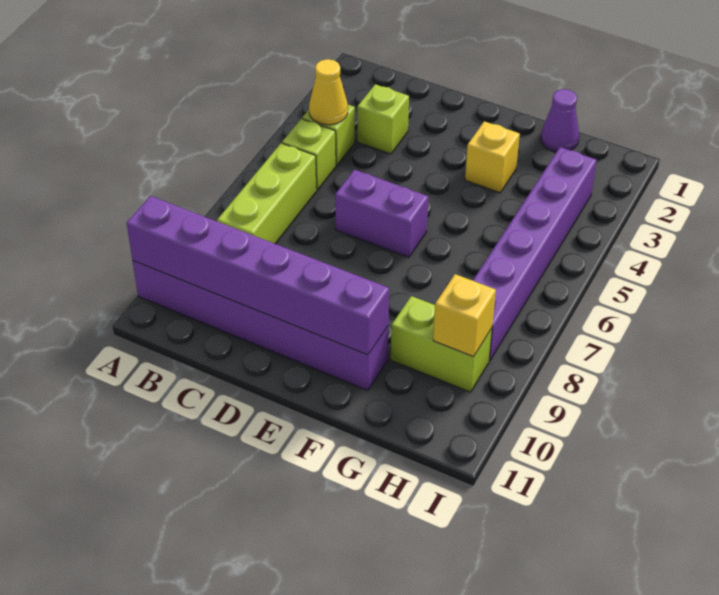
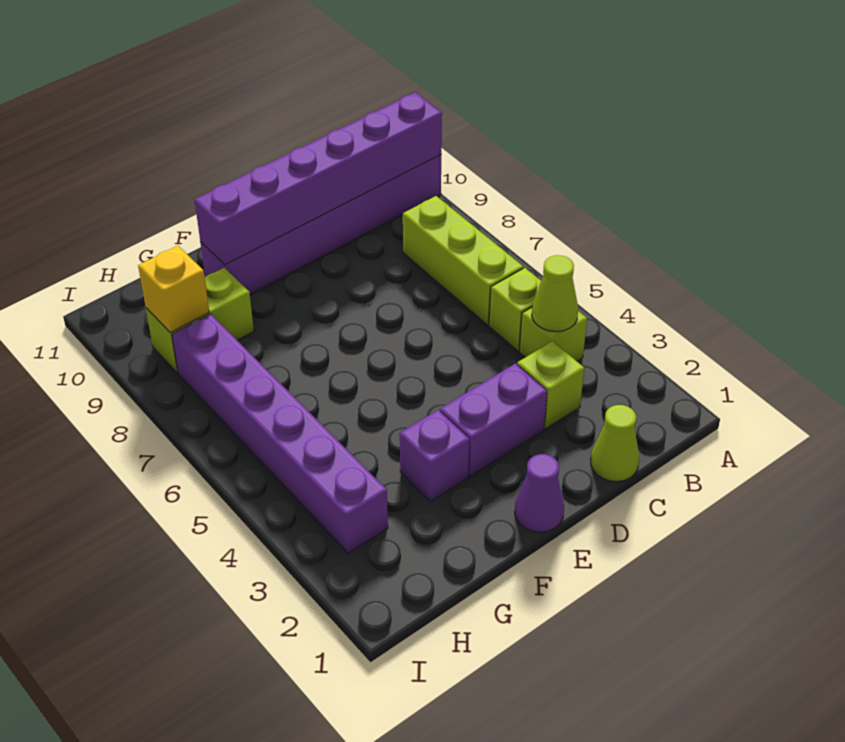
yellow 1x1 cone [309,59,348,125] -> lime 1x1 cone [532,255,578,332]
none -> lime 1x1 cone [591,405,639,482]
purple 1x2 brick [335,170,428,257] -> purple 1x2 brick moved to [440,364,547,476]
yellow 1x1 brick [465,121,520,193] -> purple 1x1 brick [400,410,469,501]
purple 1x1 cone [541,89,579,152] -> purple 1x1 cone moved to [515,454,564,532]

